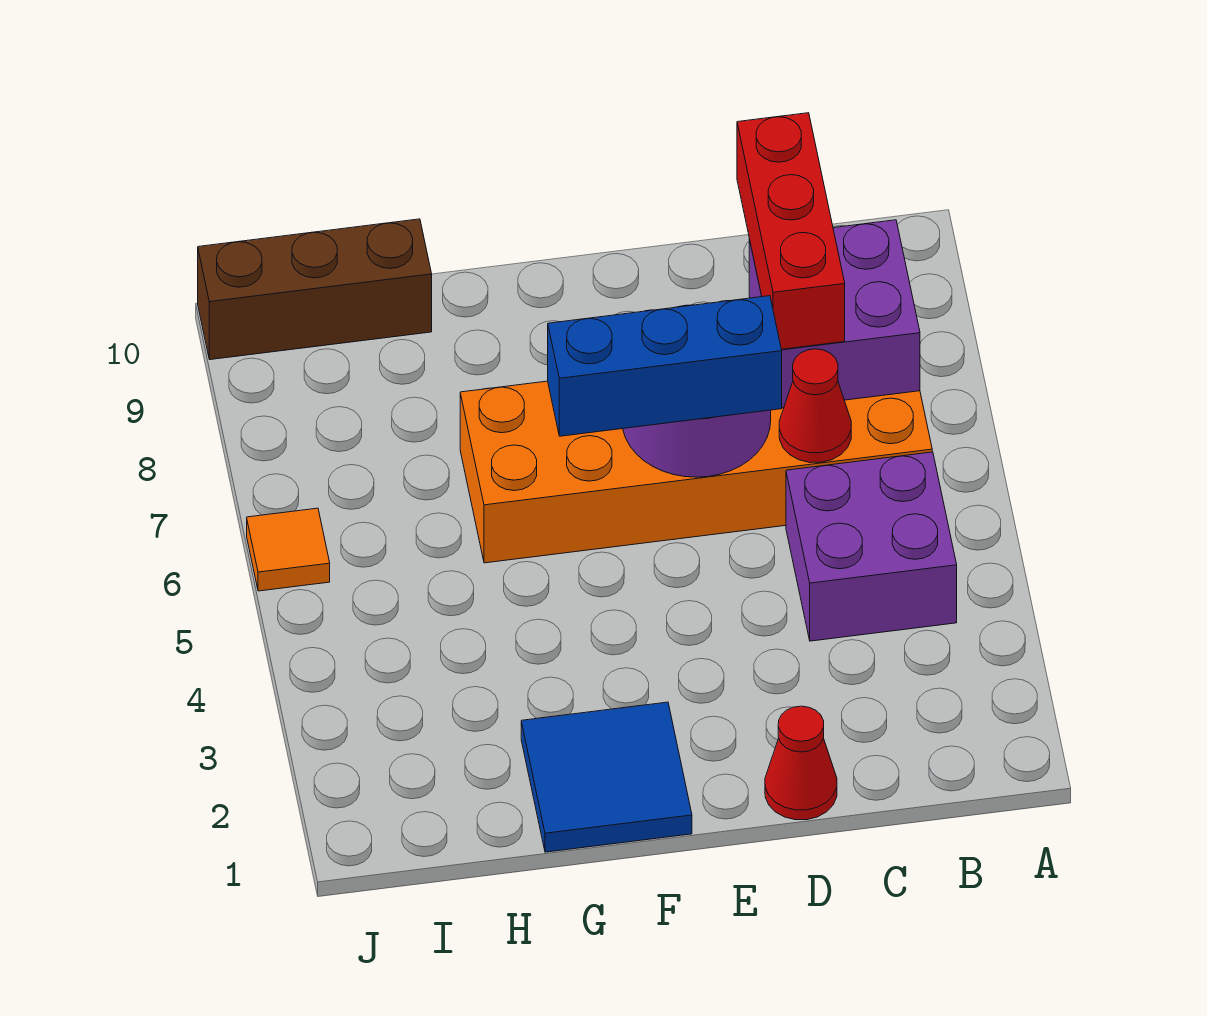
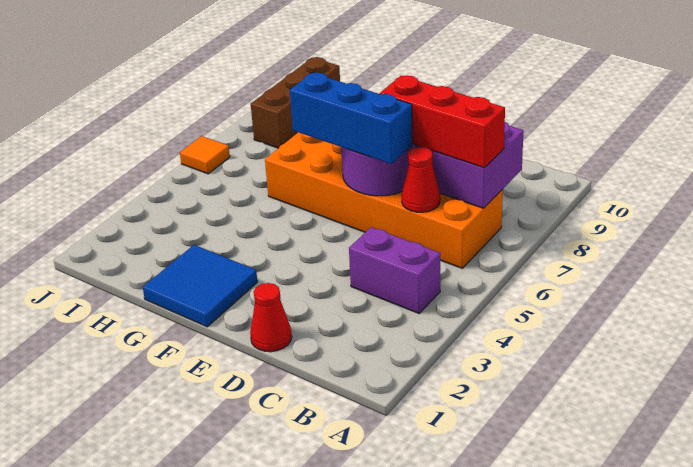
purple 2x2 brick [786,452,957,641] -> purple 1x2 brick [349,227,440,313]
red 1x3 brick [737,113,845,349] -> red 1x3 brick turned to [380,75,505,168]
brown 1x3 brick [198,219,432,360] -> brown 1x3 brick turned to [251,57,340,148]

